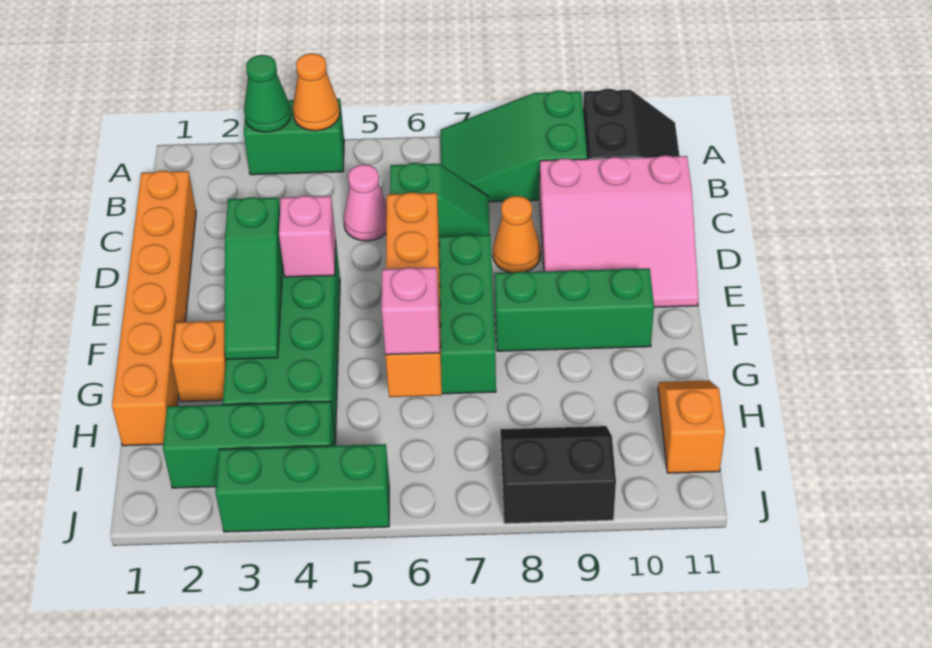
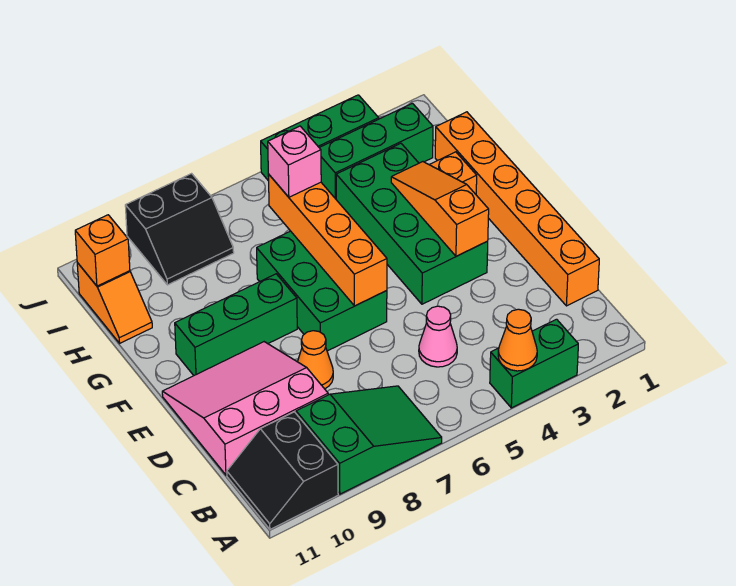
green 1x1 cone [244,55,291,132] -> none
green 1x2 slope [390,163,490,236] -> none
green 1x3 slope [225,197,283,359] -> orange 1x3 slope [391,162,489,256]
pink 1x1 brick [279,196,336,277] -> none
none -> orange 1x1 brick [75,215,130,286]

